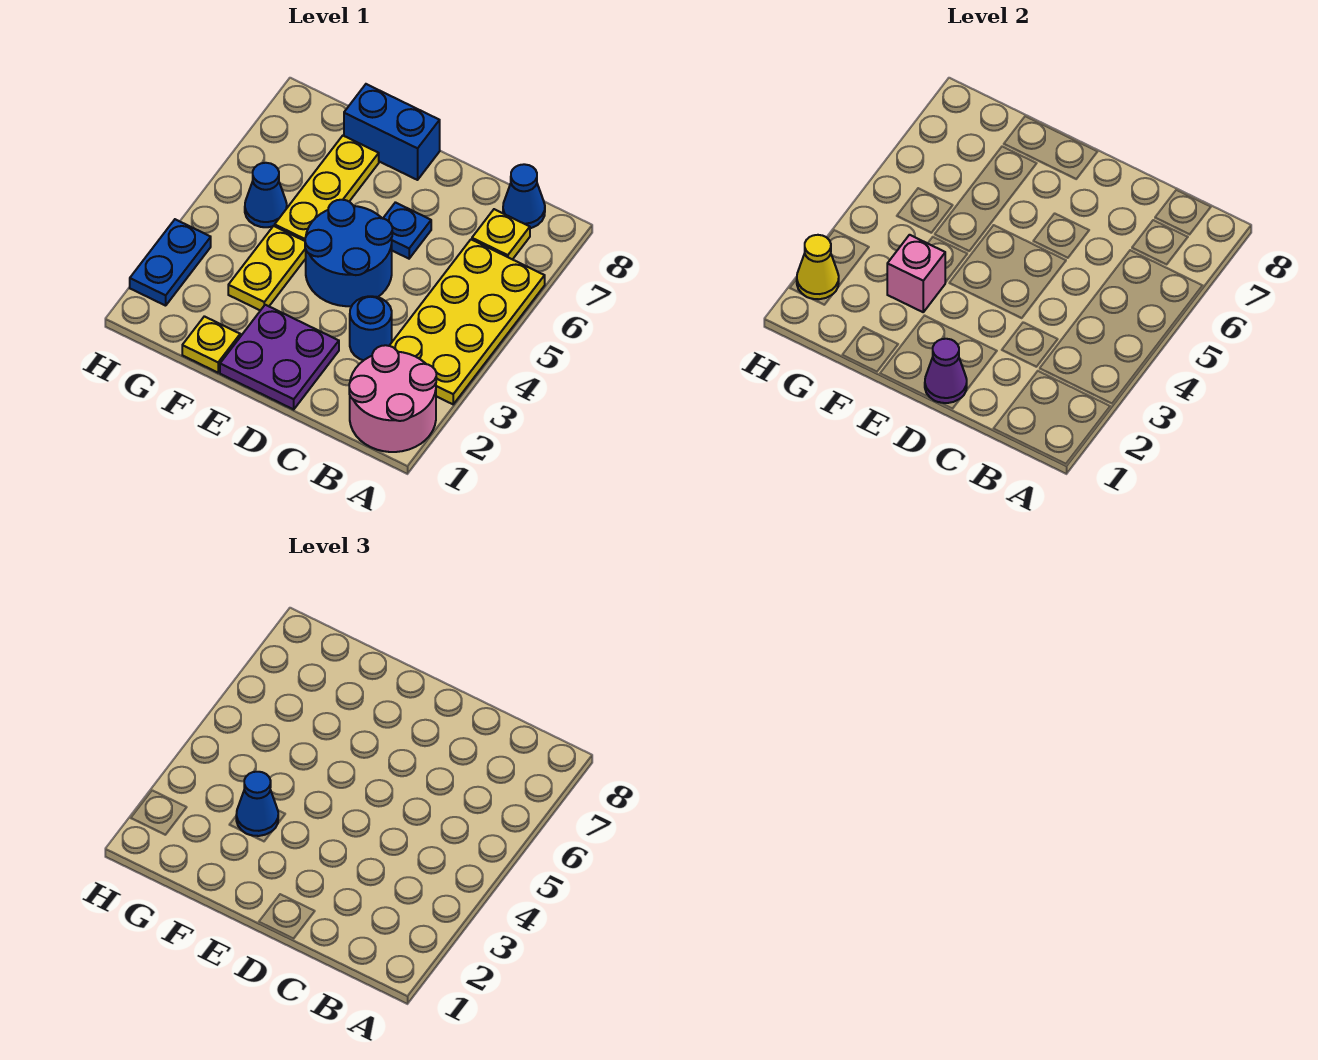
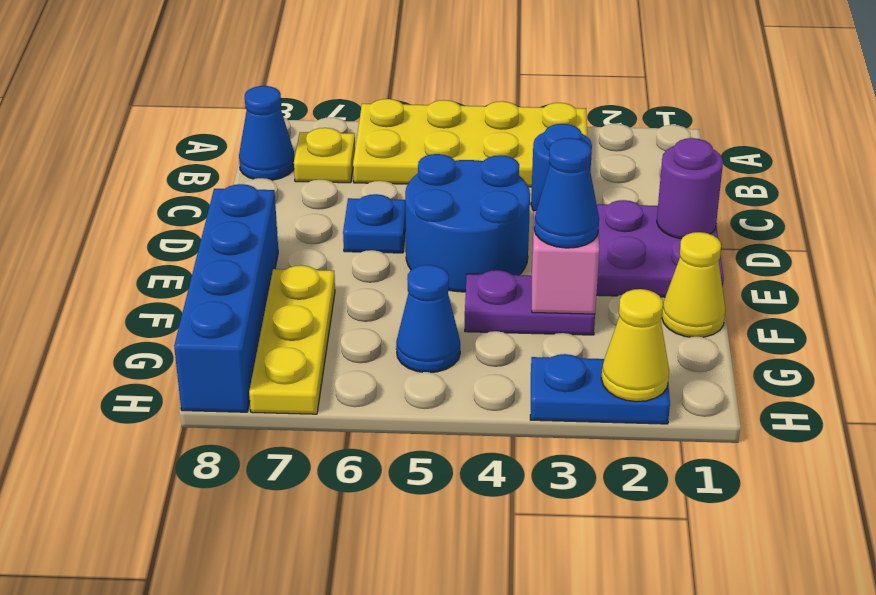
pink 2x2 round brick [349,345,436,452] -> none
purple 1x1 cone [925,339,967,403] -> purple 1x1 round brick [657,138,723,239]
blue 1x2 brick [344,84,440,180] -> blue 1x4 brick [174,184,278,412]
yellow 1x1 plate [182,316,240,373] -> yellow 1x1 cone [662,232,725,337]
yellow 1x2 plate [228,226,306,310] -> purple 1x2 plate [465,270,595,335]
yellow 1x3 plate [275,136,379,241] -> yellow 1x3 plate turned to [249,265,335,414]

